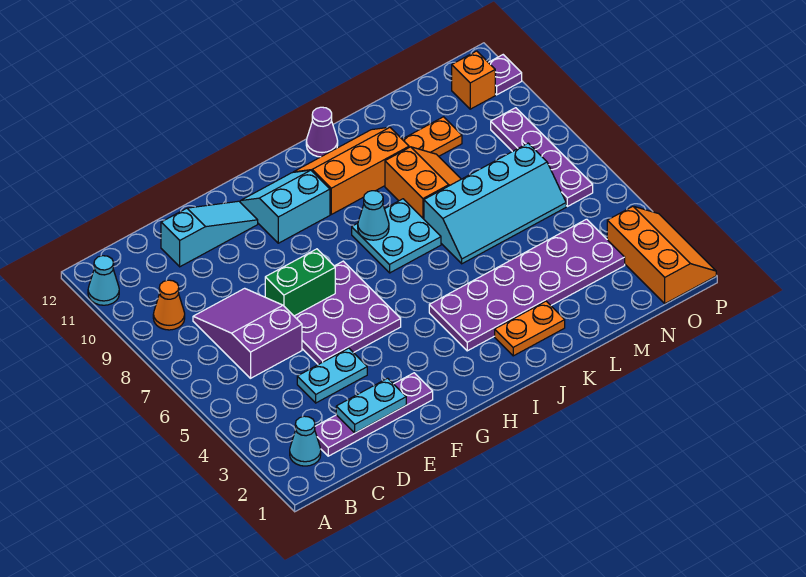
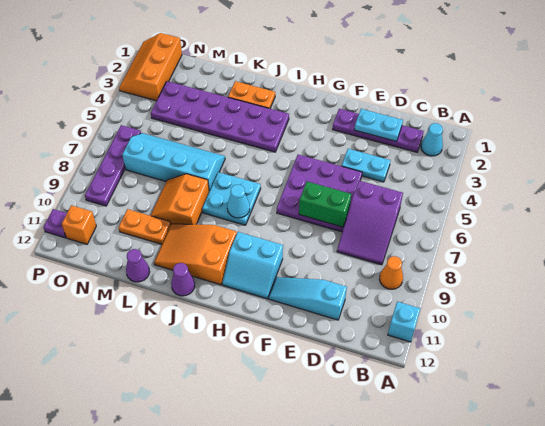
cyan 1x1 cone [88,256,119,305] -> cyan 1x1 brick [388,302,420,342]
orange 2x3 slope [294,127,409,214] -> orange 2x3 slope turned to [154,224,237,285]
none -> purple 1x1 cone [126,249,150,282]

